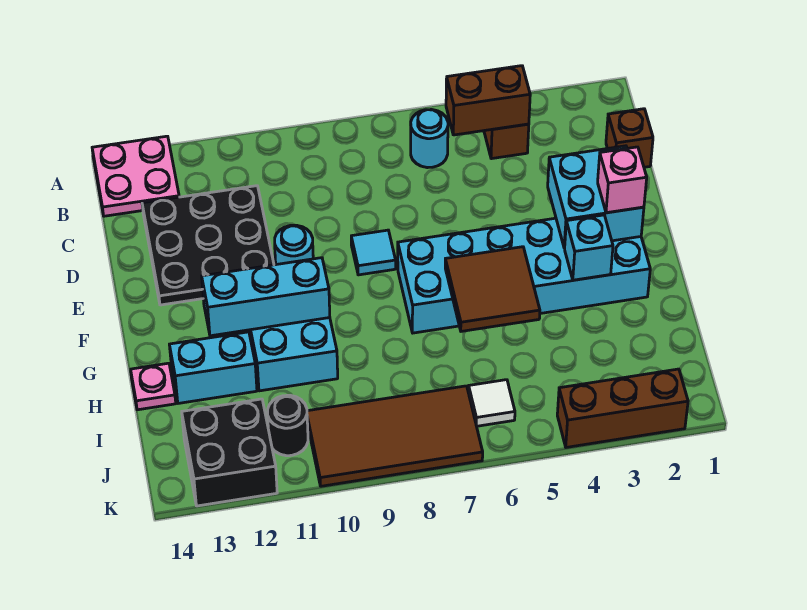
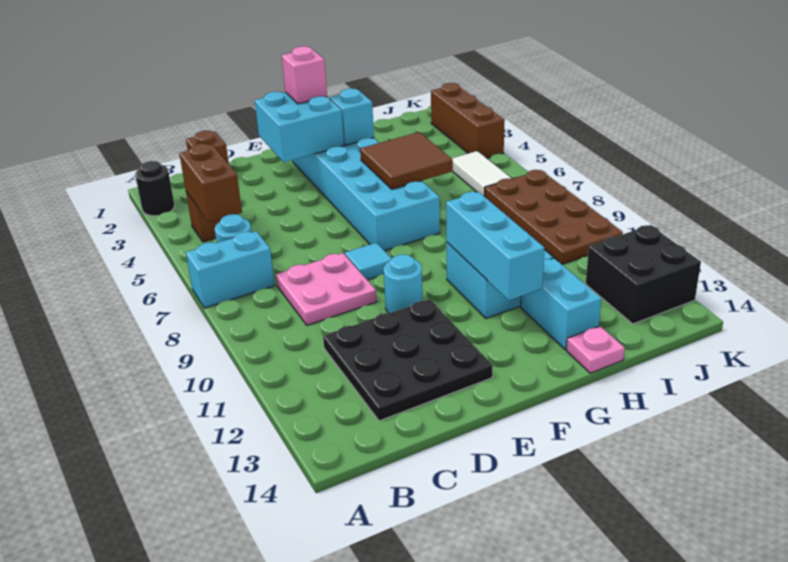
none -> cyan 1x2 brick [186,231,275,308]
pink 2x2 plate [92,136,179,216] -> pink 2x2 plate moved to [276,253,376,325]
white 1x1 tile [468,380,515,426] -> white 1x2 tile [452,151,512,197]
brown 2x4 tile [307,386,483,486] -> brown 2x4 plate [485,170,623,264]
black 1x1 round brick [268,395,308,456] -> black 1x1 round brick moved to [135,161,175,216]

